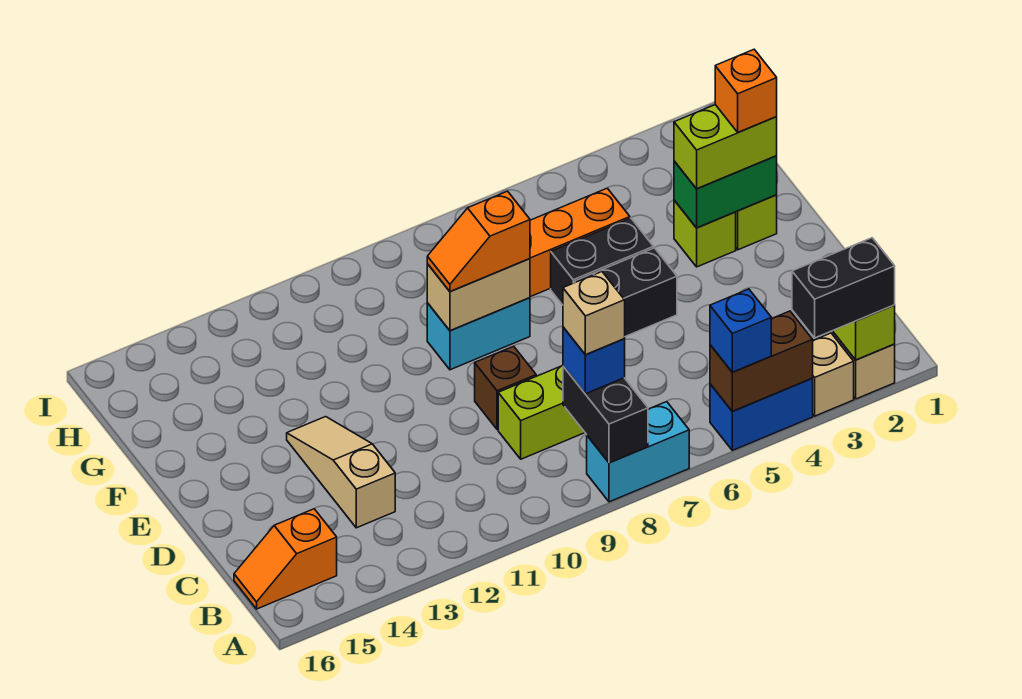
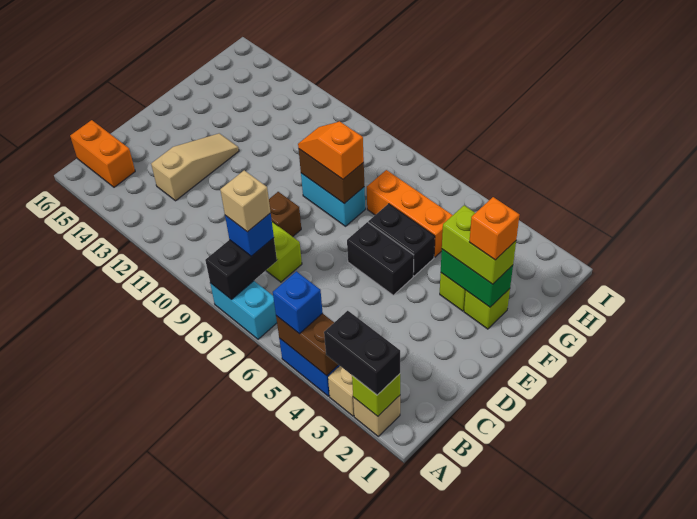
orange 1x2 slope [234,509,337,609] -> orange 1x2 brick [70,120,135,187]
tan 1x2 brick [427,259,530,331] -> brown 1x2 brick [299,149,364,204]

